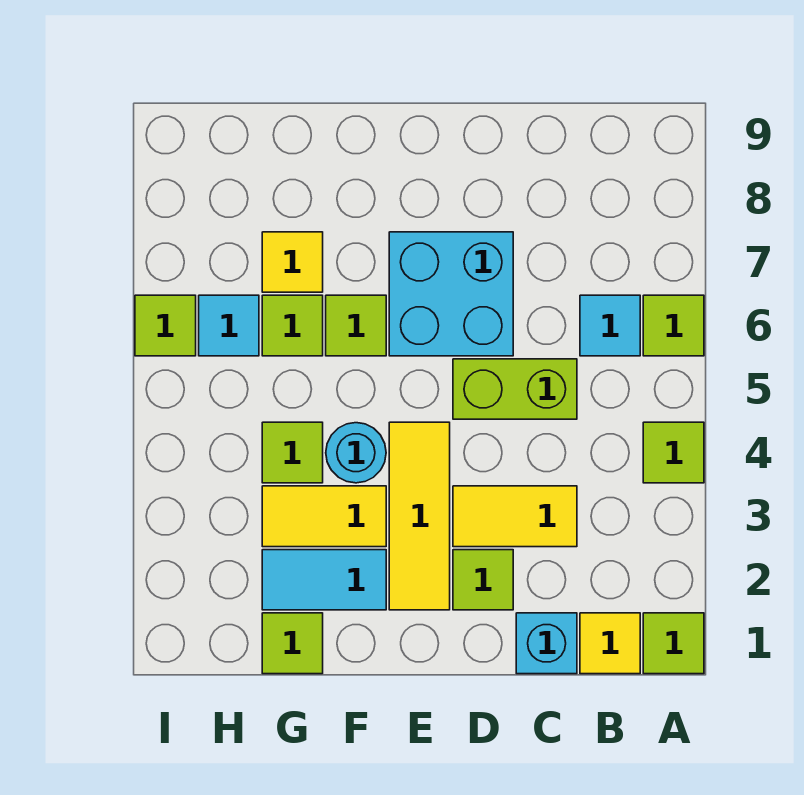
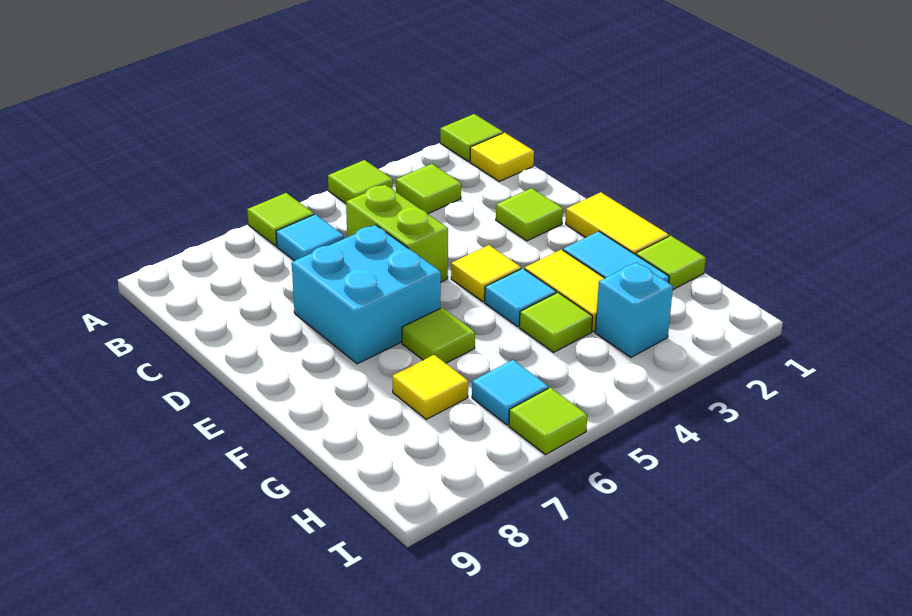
cyan 1x1 brick [516,613,577,674] -> cyan 1x1 brick moved to [595,262,673,357]
yellow 1x2 tile [453,486,577,547] -> yellow 1x2 tile moved to [566,192,669,255]
yellow 1x3 tile [389,422,450,610] -> yellow 1x1 tile [451,245,521,302]
cyan 1x1 round brick [326,423,386,483] -> cyan 1x1 tile [485,268,556,326]
lime 1x1 tile [262,295,323,356] -> lime 1x1 tile moved to [396,164,461,214]

